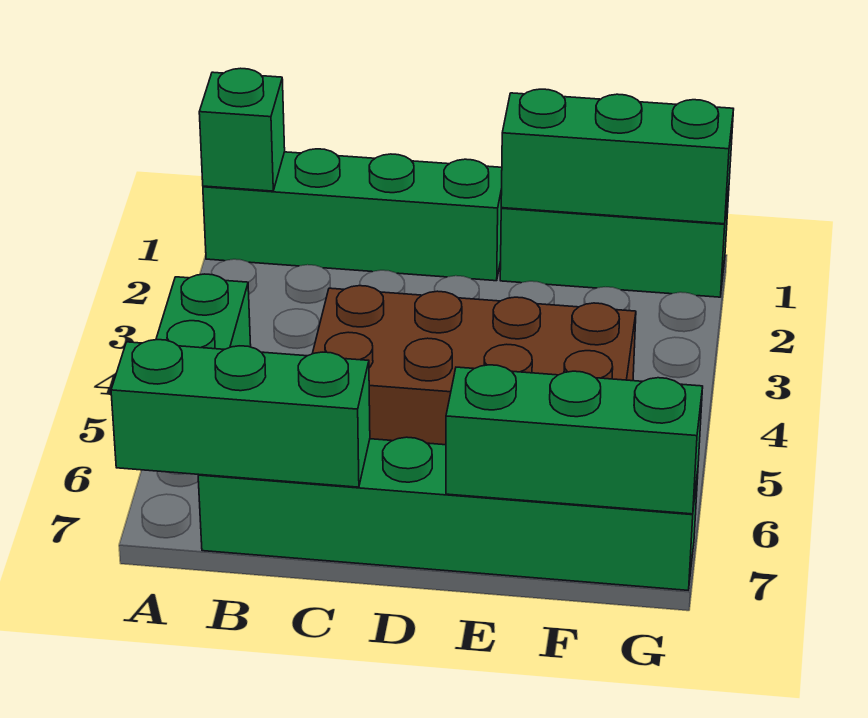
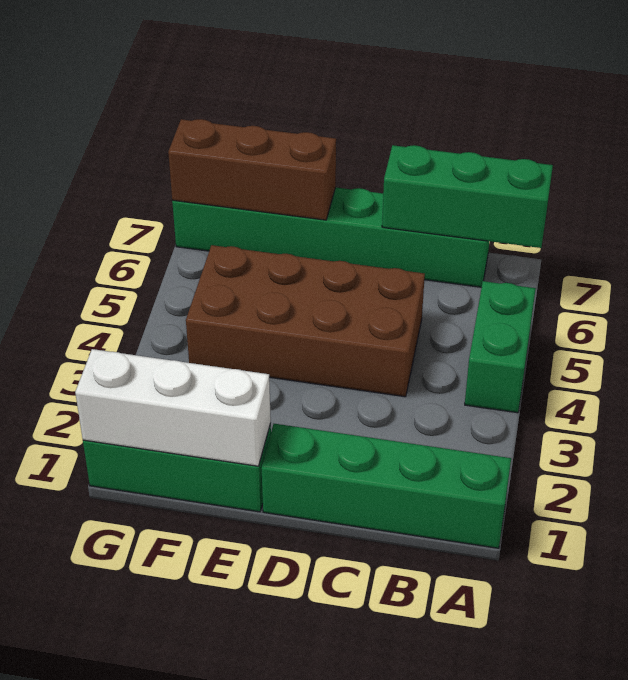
green 1x1 brick [199,68,285,191] -> none
green 1x3 brick [501,89,734,224] -> white 1x3 brick [75,349,271,466]
green 1x3 brick [446,365,703,514] -> brown 1x3 brick [168,119,336,220]

